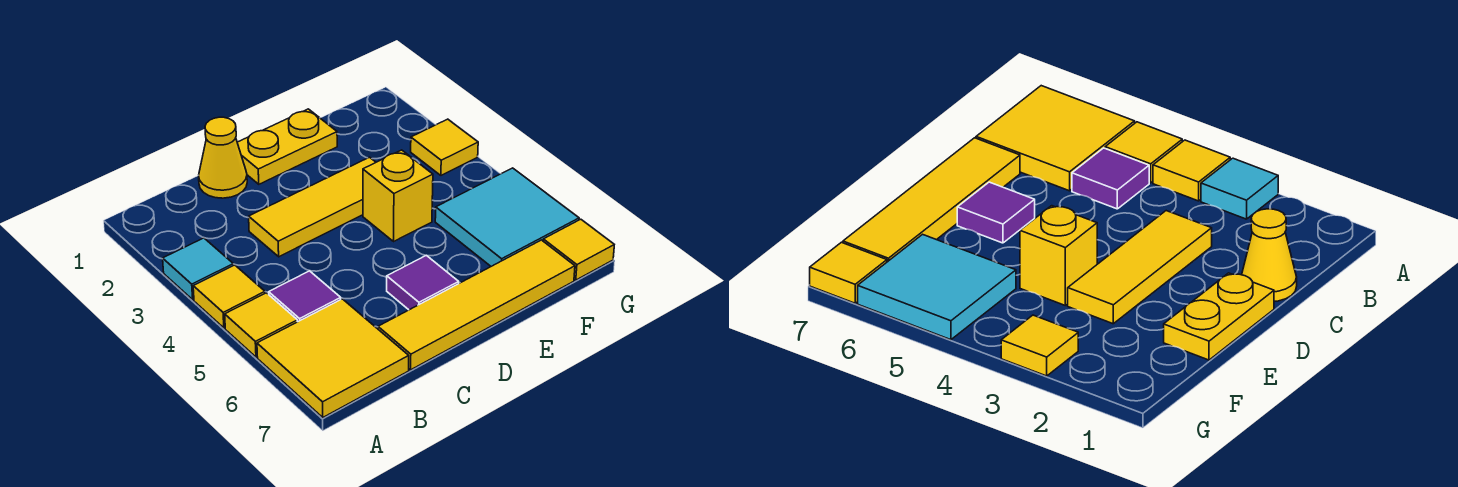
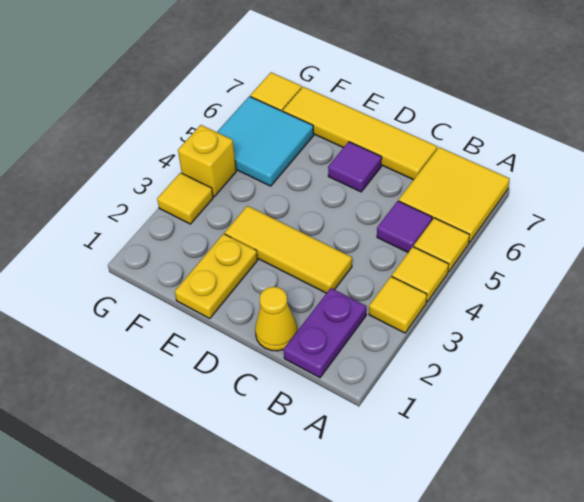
cyan 1x1 tile [163,238,233,300] -> yellow 1x1 tile [369,276,427,333]
none -> purple 1x2 plate [283,288,366,378]
yellow 1x2 plate [237,109,337,184] -> yellow 1x2 plate turned to [175,234,258,318]
yellow 1x1 brick [363,150,433,242] -> yellow 1x1 brick moved to [178,125,236,196]

